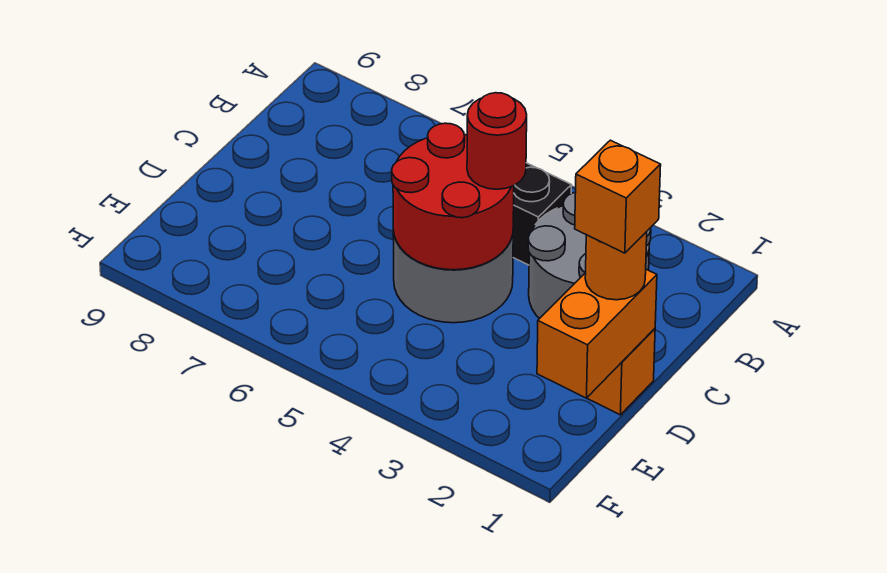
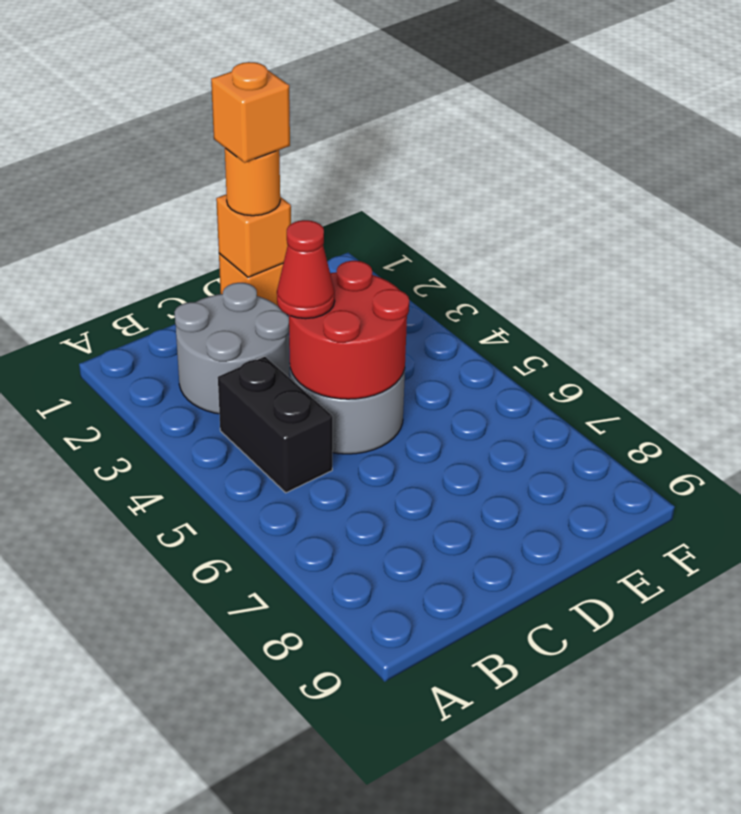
red 1x1 round brick [467,93,527,189] -> red 1x1 cone [277,220,335,319]
orange 1x2 brick [537,269,657,398] -> orange 1x1 brick [216,195,291,277]

